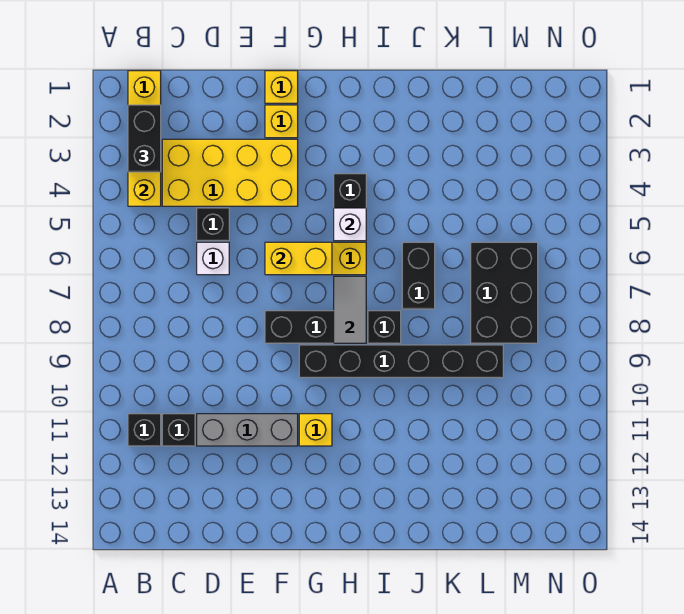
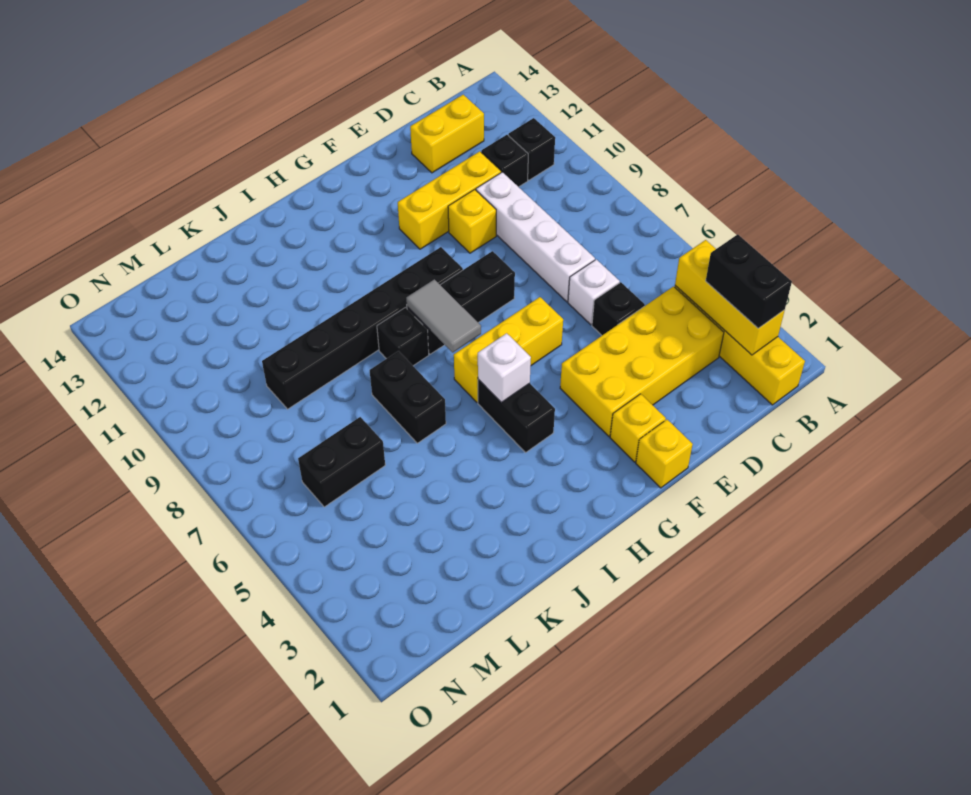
none -> white 1x4 brick [476,172,595,302]
grey 1x3 brick [197,414,298,446] -> yellow 1x3 brick [398,151,501,249]
yellow 1x2 brick [265,242,332,275] -> yellow 1x2 brick moved to [410,95,484,173]
yellow 1x1 brick [299,414,332,446] -> yellow 1x1 brick moved to [448,189,496,253]
black 2x3 brick [471,242,538,343] -> black 1x2 brick [298,417,385,507]

